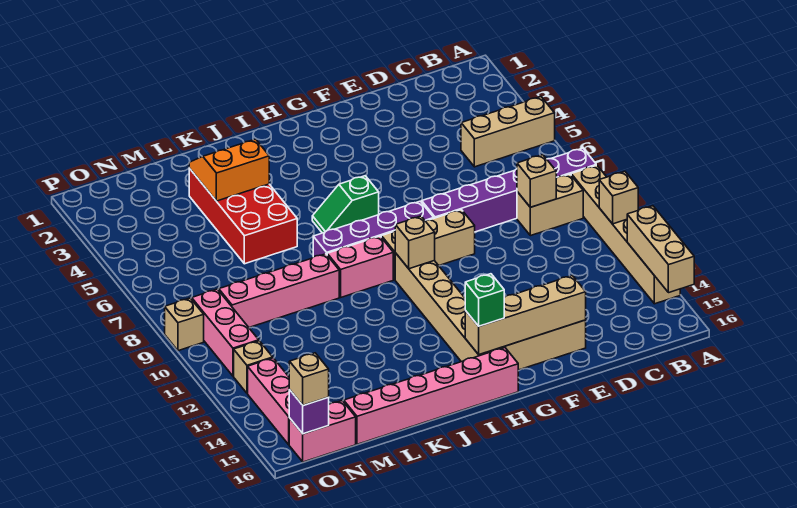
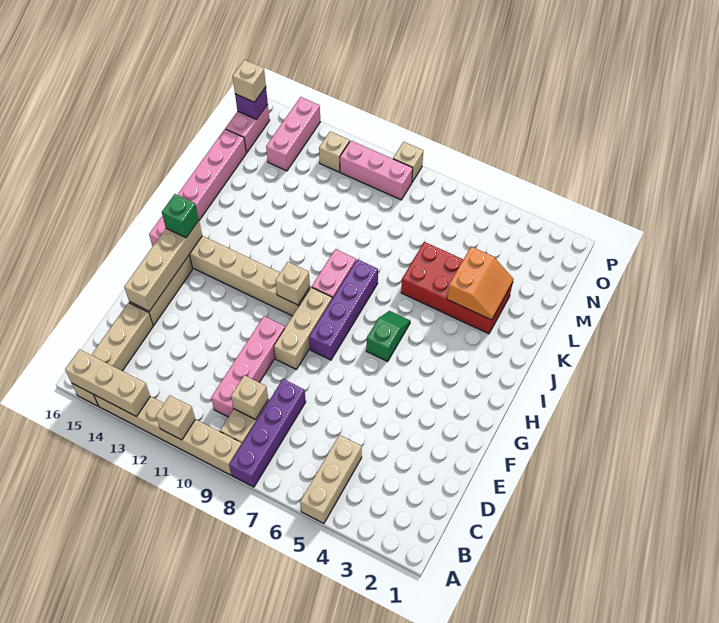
purple 1x6 brick [422,148,596,232] -> purple 1x4 brick [229,379,306,487]
none -> tan 1x4 brick [72,303,153,406]
pink 1x4 brick [219,254,339,327] -> pink 1x4 brick moved to [211,316,285,417]
pink 1x3 brick [248,358,289,445] -> pink 1x3 brick turned to [266,97,321,171]

